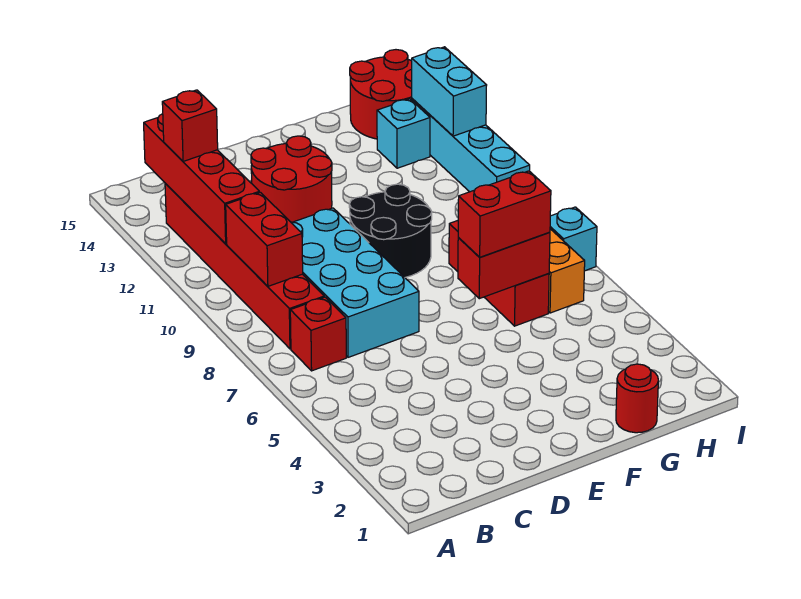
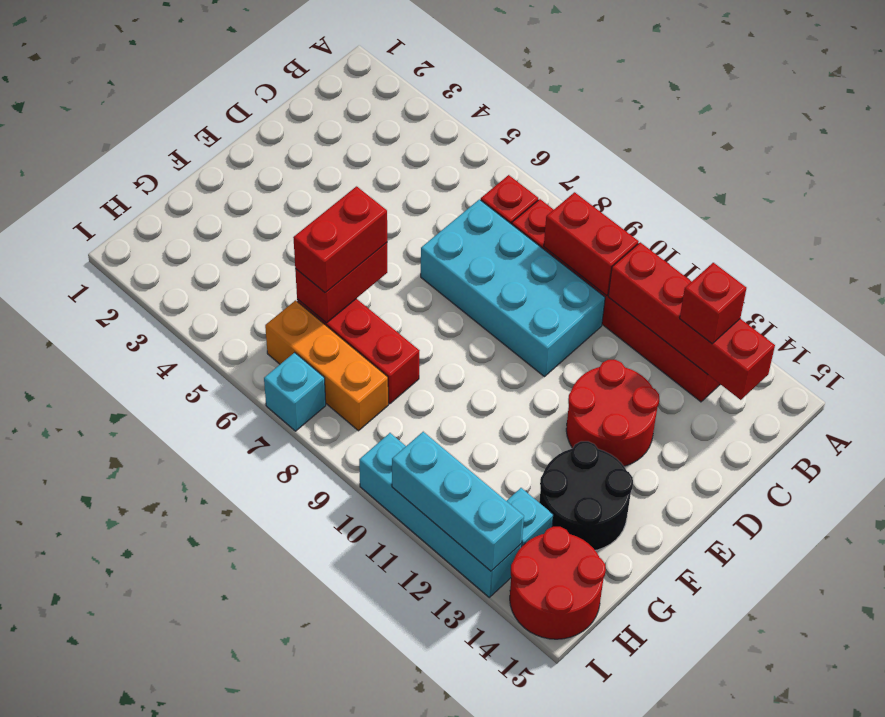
black 2x2 round brick [349,184,432,277] -> black 2x2 round brick moved to [539,441,633,550]
red 1x1 round brick [616,364,658,433] -> none
cyan 1x2 brick [412,47,487,136] -> cyan 1x3 brick [392,432,524,571]

